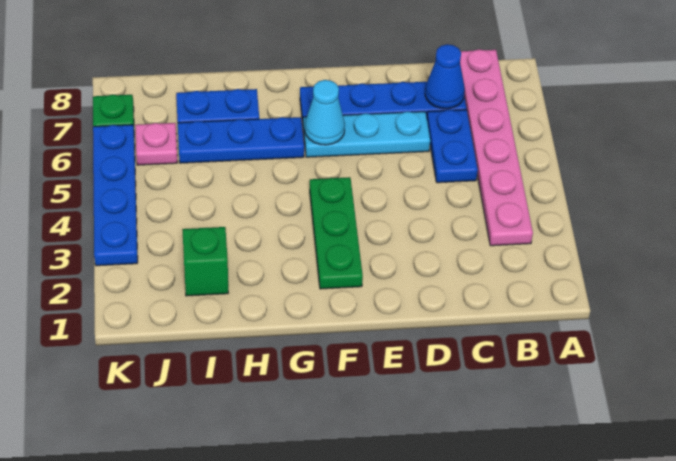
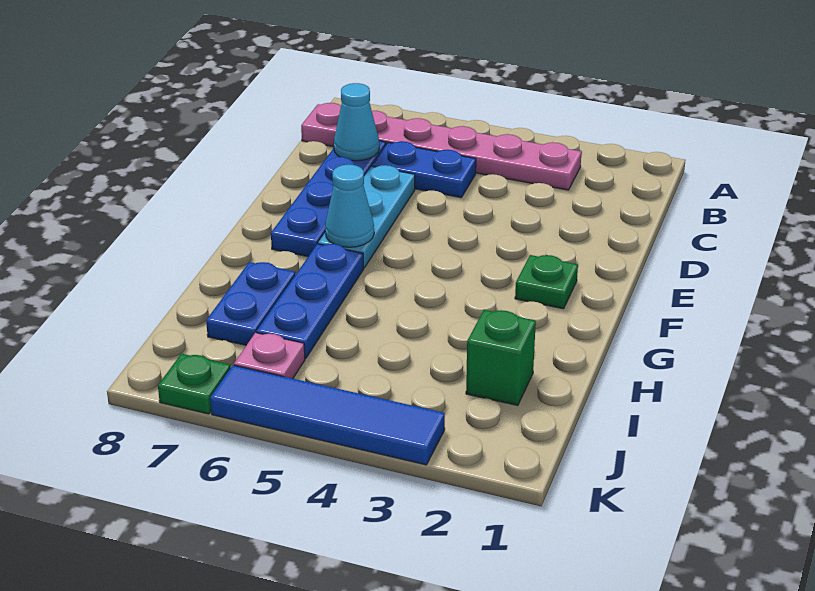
blue 1x1 cone [425,44,465,109] -> cyan 1x1 cone [334,83,379,161]
green 1x3 plate [310,177,363,289] -> green 1x1 plate [515,255,578,309]
blue 1x4 plate [93,125,138,266] -> blue 1x4 tile [210,365,445,465]

